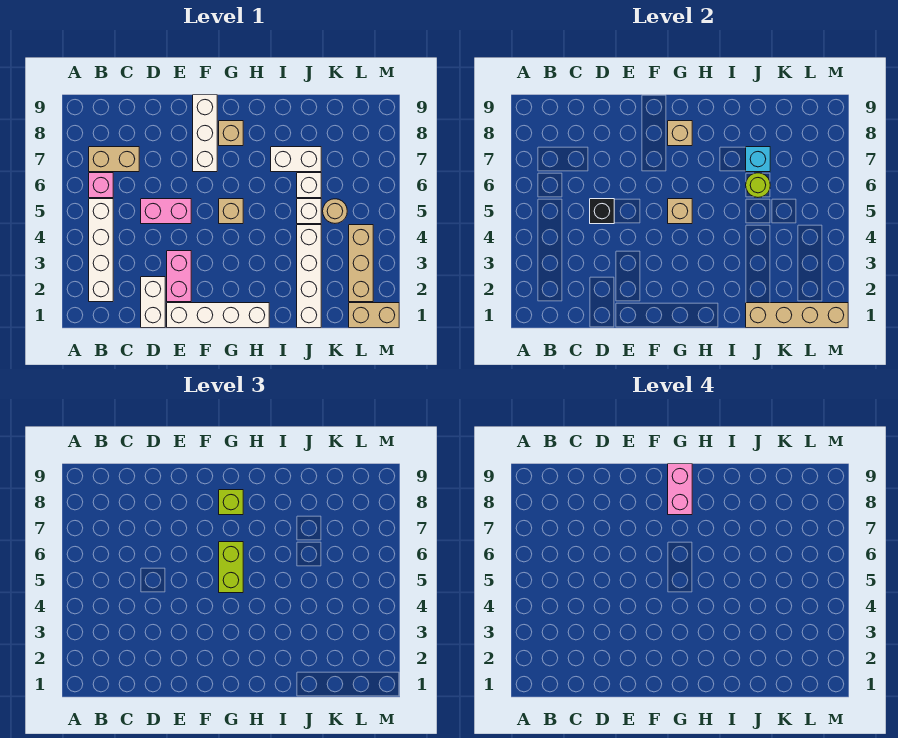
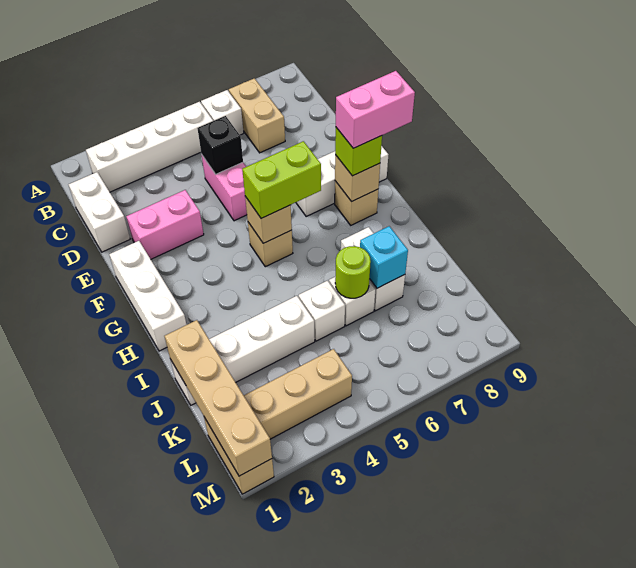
pink 1x1 brick [89,173,113,198] -> white 1x1 brick [201,90,244,135]
white 1x2 brick [141,277,165,328] -> white 1x2 brick turned to [68,172,130,252]
white 1x4 brick [167,303,269,328] -> white 1x3 brick [109,241,187,351]
tan 1x1 round brick [323,199,347,223] -> none

